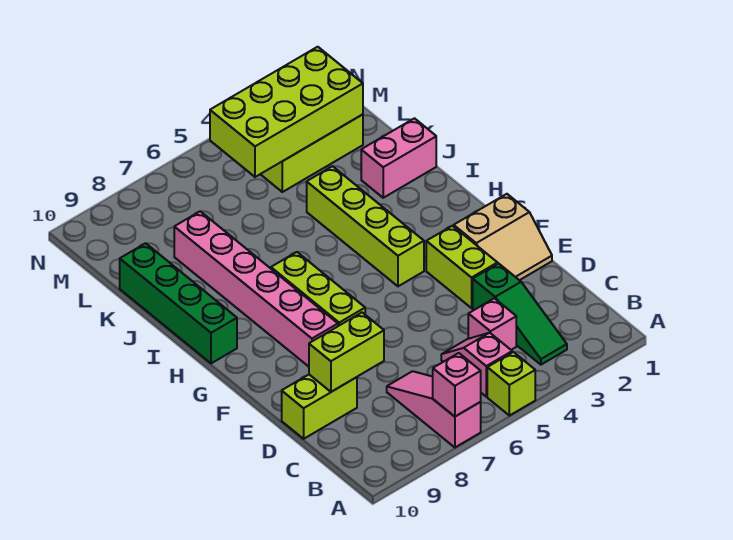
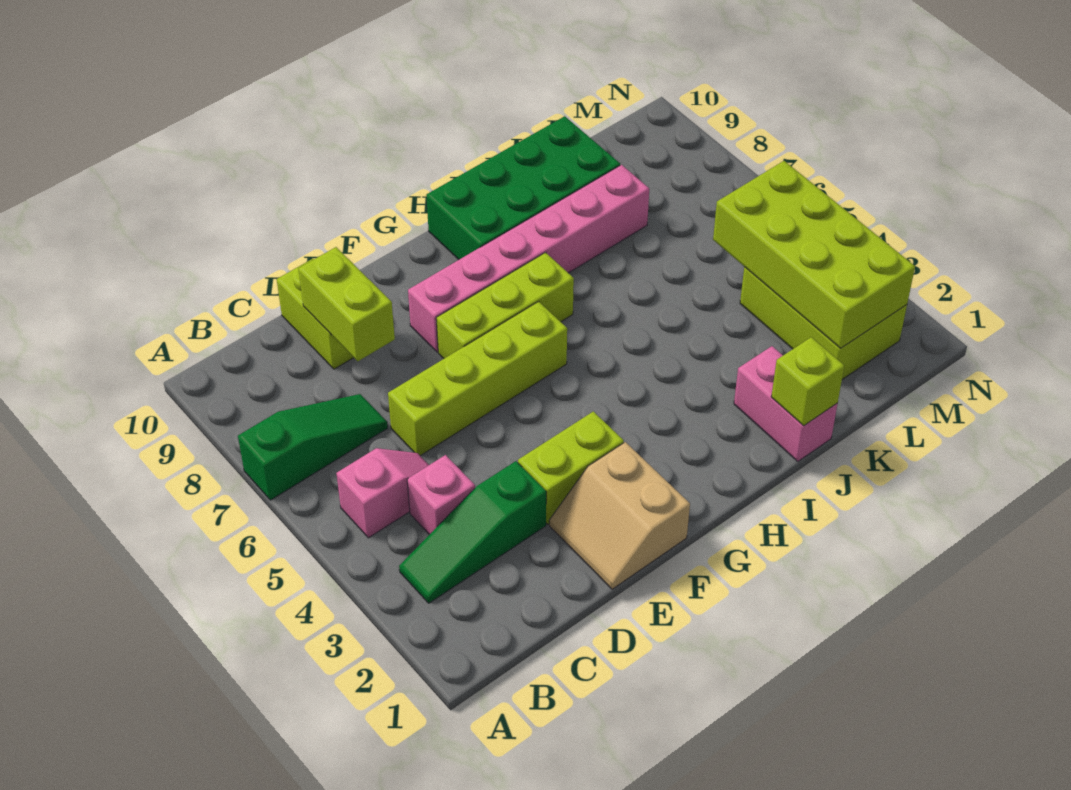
lime 1x1 brick [487,352,535,416] -> lime 1x1 brick moved to [771,337,844,426]
pink 1x3 slope [387,371,481,447] -> green 1x3 slope [238,394,388,500]
pink 1x1 brick [433,353,481,417] -> none
lime 1x4 brick [307,166,424,286] -> lime 1x4 brick moved to [388,302,567,456]
green 1x4 brick [120,243,237,363] -> green 2x4 brick [426,116,620,260]

